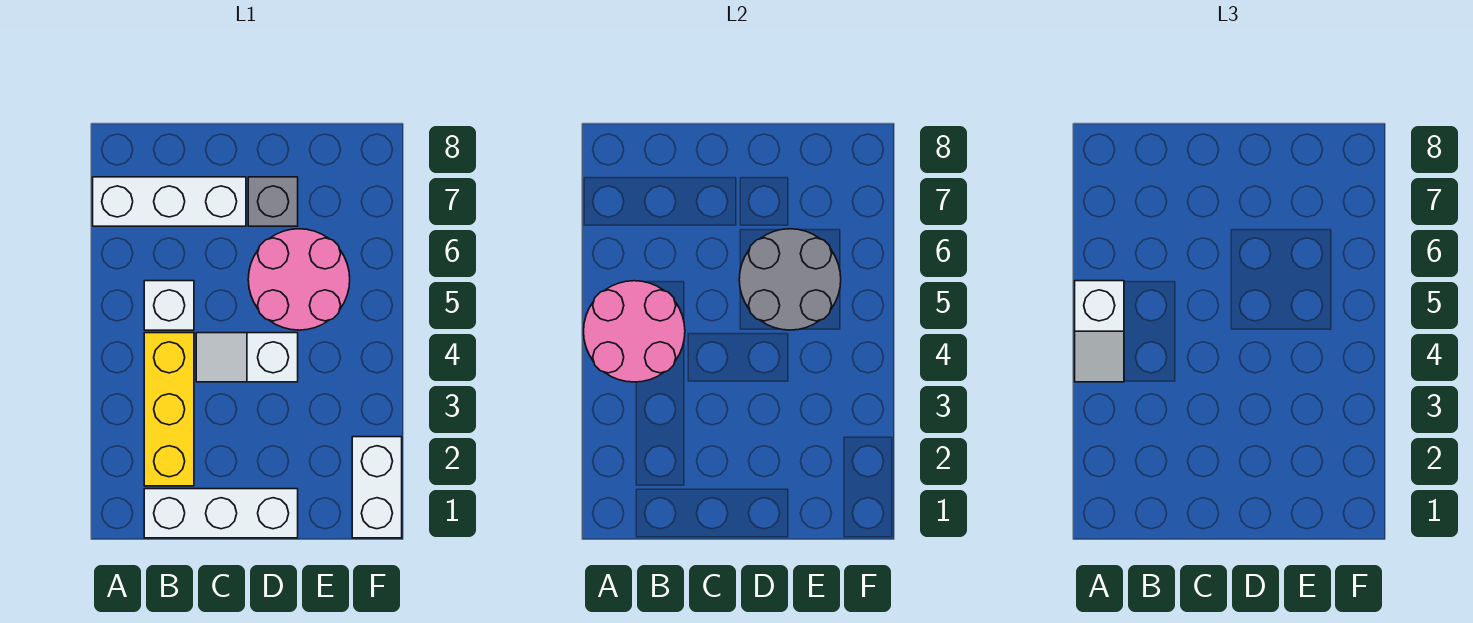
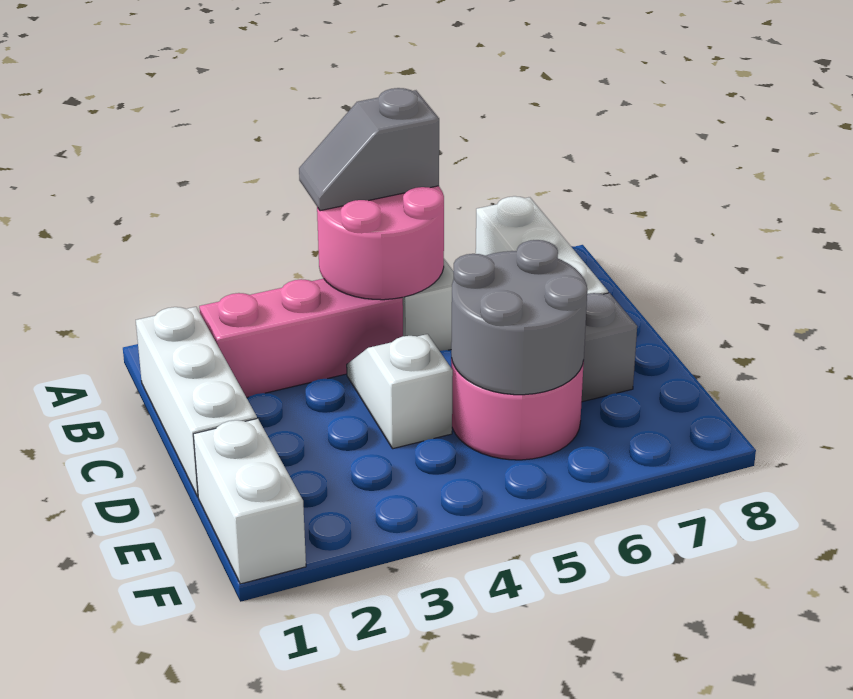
white 1x2 slope [1075,281,1124,382] -> grey 1x2 slope [299,88,439,211]
yellow 1x3 brick [144,333,194,486] -> pink 1x3 brick [199,279,403,398]
white 1x2 brick [352,437,402,538] -> white 1x2 brick turned to [193,418,306,584]

